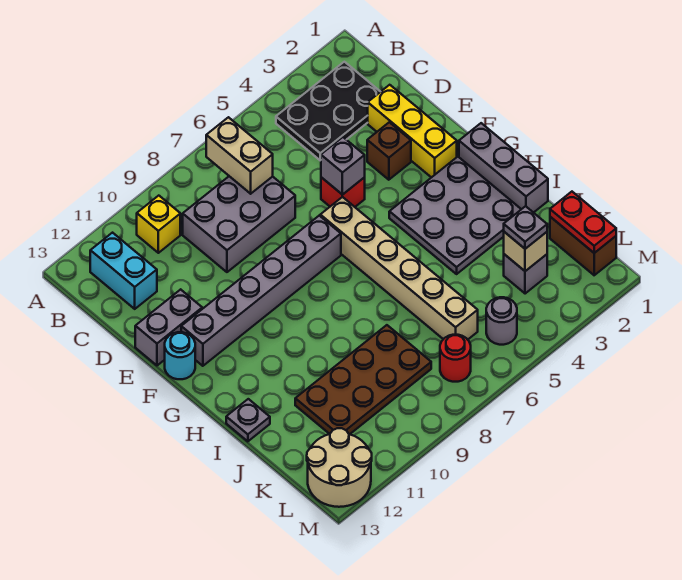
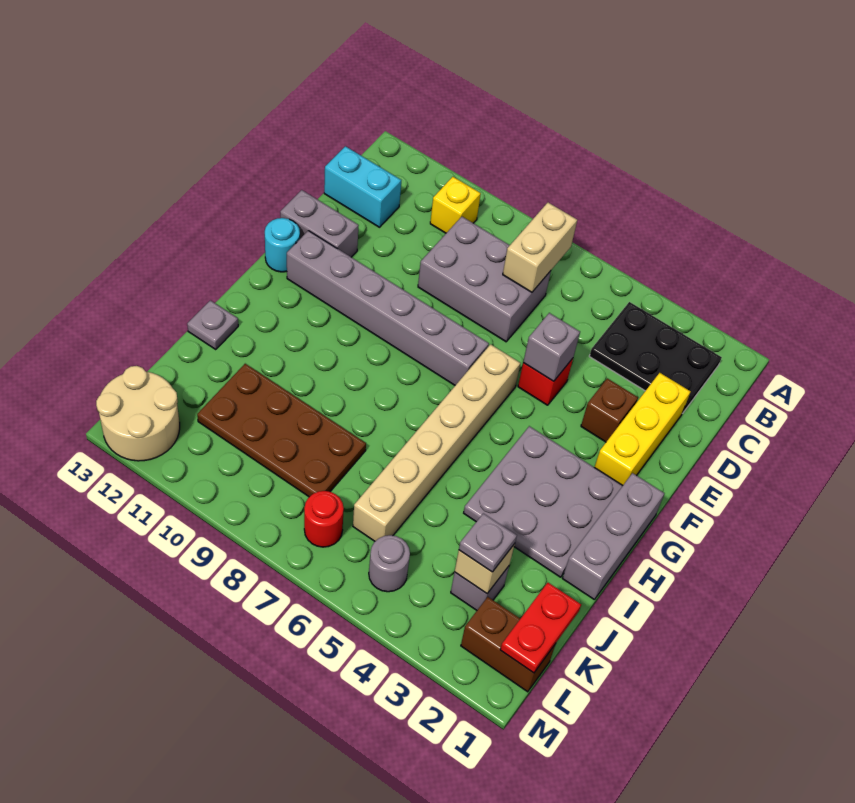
cyan 1x2 brick [90,233,157,309] -> cyan 1x2 brick turned to [324,146,401,227]
brown 1x2 brick [550,217,616,275] -> brown 1x2 brick turned to [461,597,556,692]

